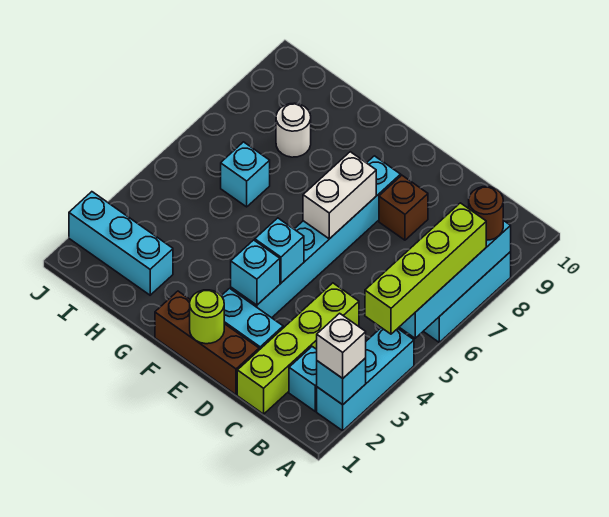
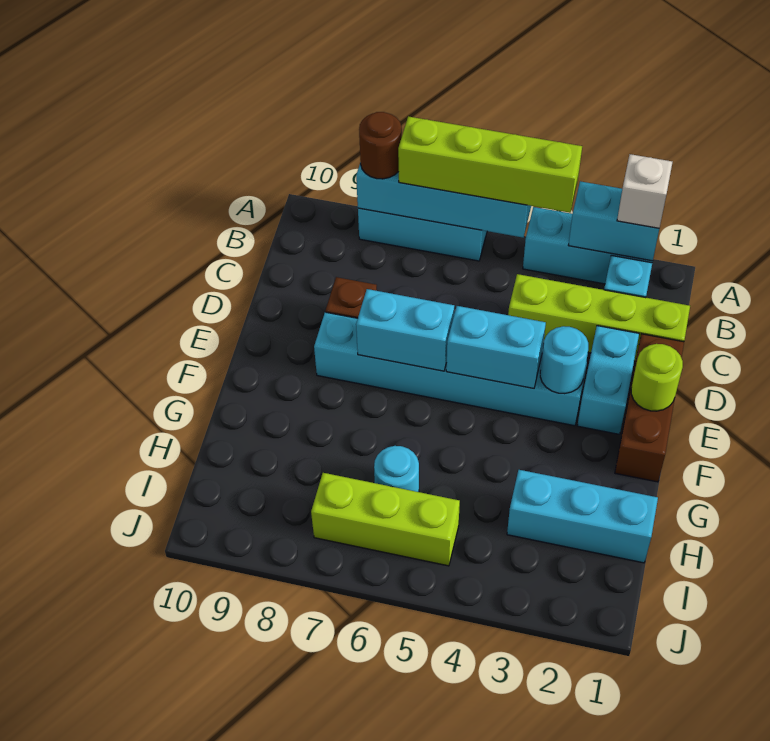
cyan 1x1 brick [317,358,366,405] -> cyan 1x2 brick [569,181,659,261]
cyan 1x1 brick [231,240,280,305] -> cyan 1x1 round brick [540,326,588,394]
cyan 1x1 brick [255,218,304,283] -> cyan 1x2 brick [446,306,546,388]
white 1x2 brick [303,152,376,239] -> cyan 1x2 brick [356,289,454,371]
cyan 1x3 brick [69,192,173,295] -> cyan 1x3 brick turned to [507,470,658,563]
cyan 1x1 brick [221,142,270,207] -> cyan 1x1 round brick [374,446,419,492]
white 1x1 round brick [276,103,311,157] -> none
none -> lime 1x3 brick [311,473,460,566]

